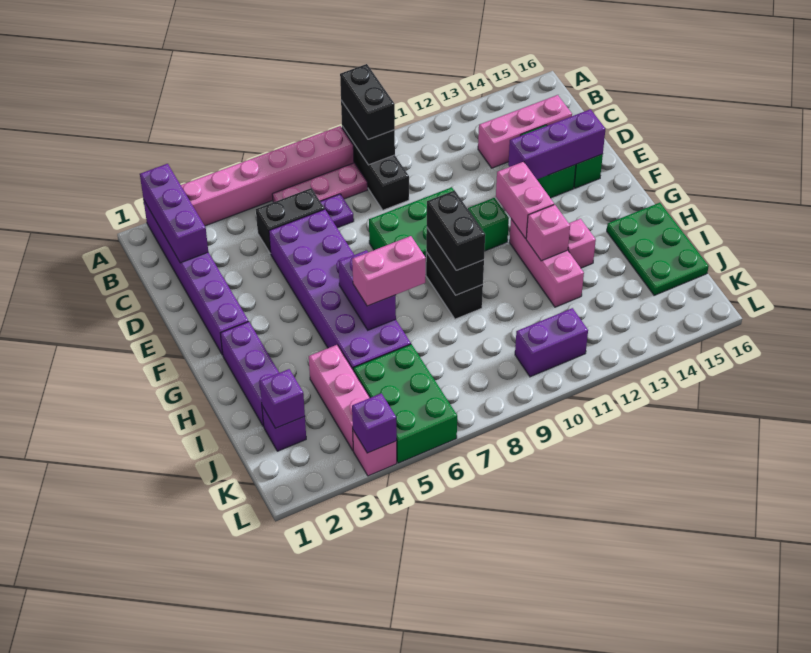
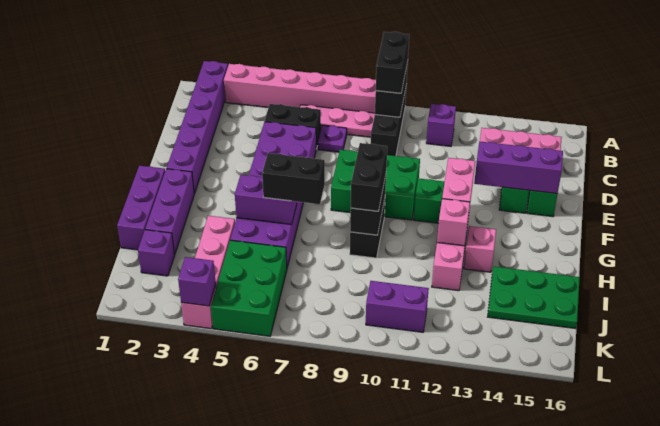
purple 1x3 brick [140,164,208,263] -> purple 1x3 brick moved to [117,166,165,250]
purple 1x2 brick [339,250,396,330] -> purple 1x2 brick turned to [235,175,297,225]
pink 1x2 brick [352,236,426,306] -> black 1x2 brick [262,153,325,204]
green 2x3 plate [607,203,709,295] -> green 2x3 plate turned to [488,266,580,328]
purple 1x1 brick [260,369,305,428] -> purple 1x1 brick moved to [426,104,456,146]

